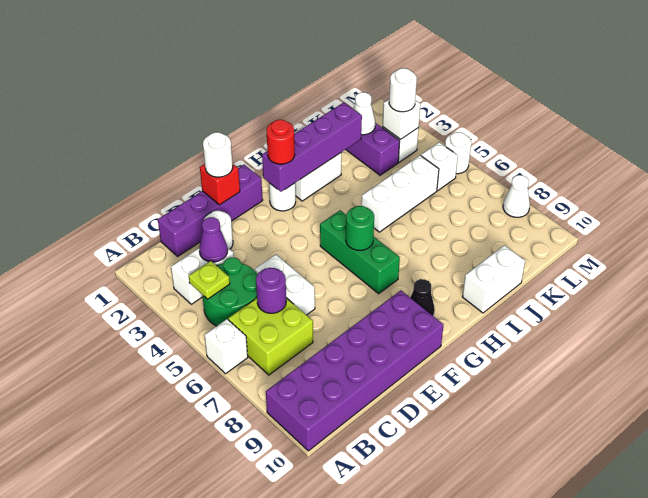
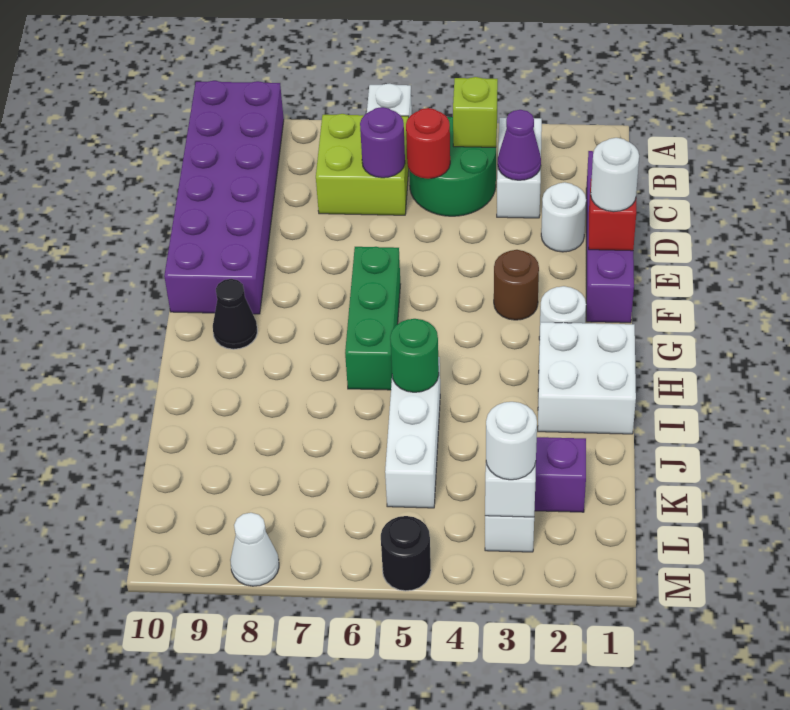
lime 1x1 plate [189,261,230,299] -> lime 1x1 brick [453,77,498,147]
white 1x2 brick [255,254,315,315] -> none
none -> brown 1x1 round brick [494,250,539,320]
purple 1x4 brick [262,102,362,192] -> none
red 1x1 round brick [267,120,295,164] -> red 1x1 round brick moved to [406,108,450,179]
green 1x3 brick [320,210,400,294] -> green 1x3 brick turned to [345,247,400,390]
green 1x1 round brick [346,206,374,250] -> green 1x1 round brick moved to [390,319,439,392]
white 1x2 brick [462,245,525,313] -> none
white 1x1 cone [354,92,375,135] -> none
white 1x1 brick [421,142,458,190] -> none
white 1x1 round brick [445,132,471,174] -> black 1x1 round brick [381,516,431,591]

